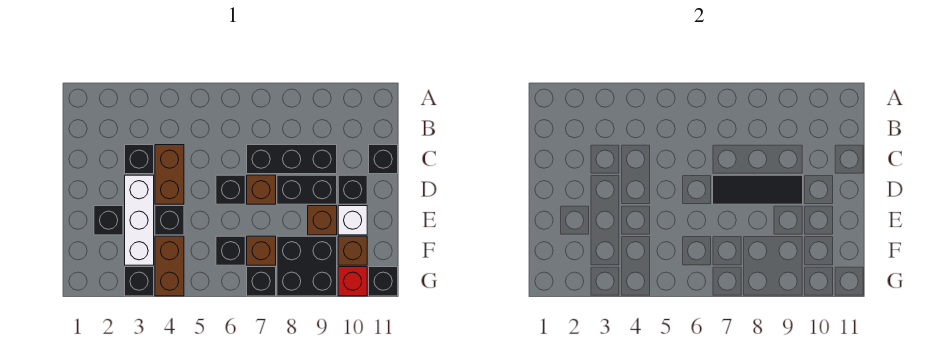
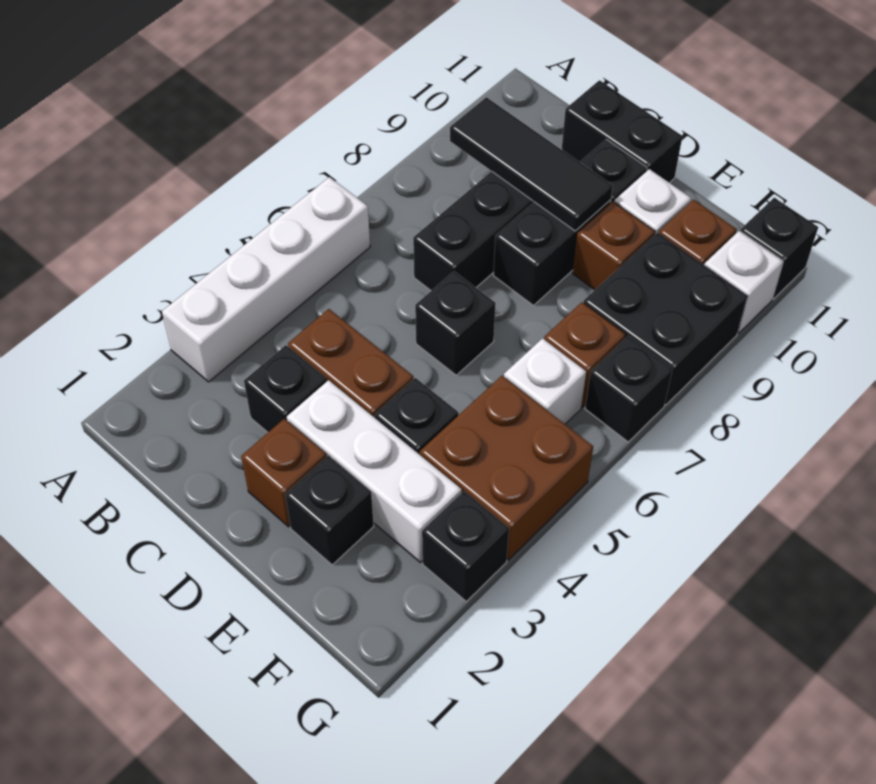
none -> white 1x4 brick [162,177,370,382]
black 1x1 brick [369,145,398,174] -> black 1x2 brick [562,80,682,183]
brown 1x1 brick [247,175,276,204] -> brown 1x1 brick moved to [241,419,327,527]
black 1x3 tile [713,175,803,204] -> black 1x3 tile turned to [450,97,613,231]
brown 1x2 brick [155,236,184,296] -> brown 2x2 brick [420,376,593,560]
black 1x1 brick [216,236,245,265] -> white 1x1 brick [504,338,586,424]
red 1x1 brick [338,267,367,296] -> white 1x1 brick [704,231,783,334]

